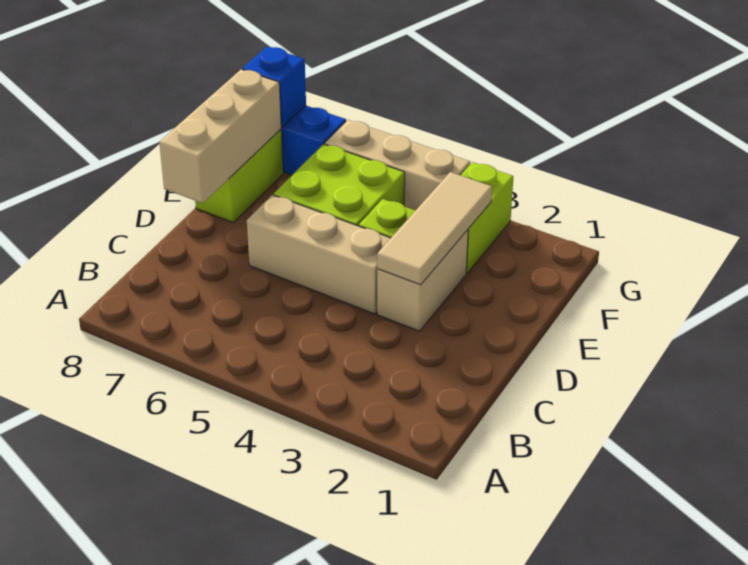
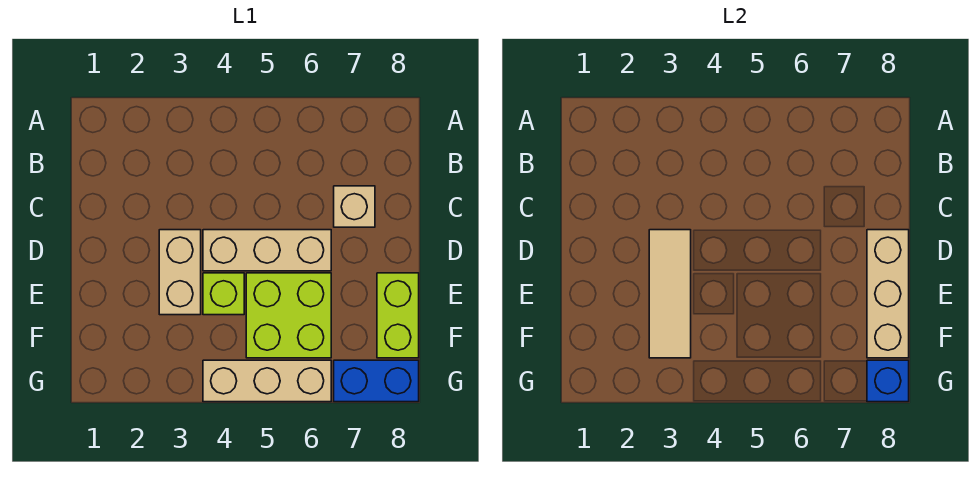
none -> tan 1x1 brick [334,186,375,227]
lime 1x2 brick [461,162,513,273] -> none

